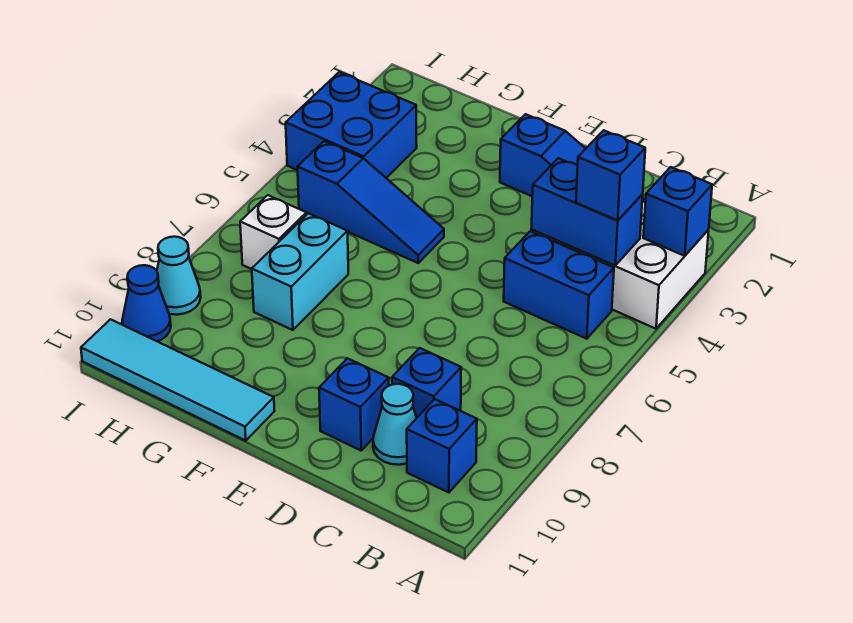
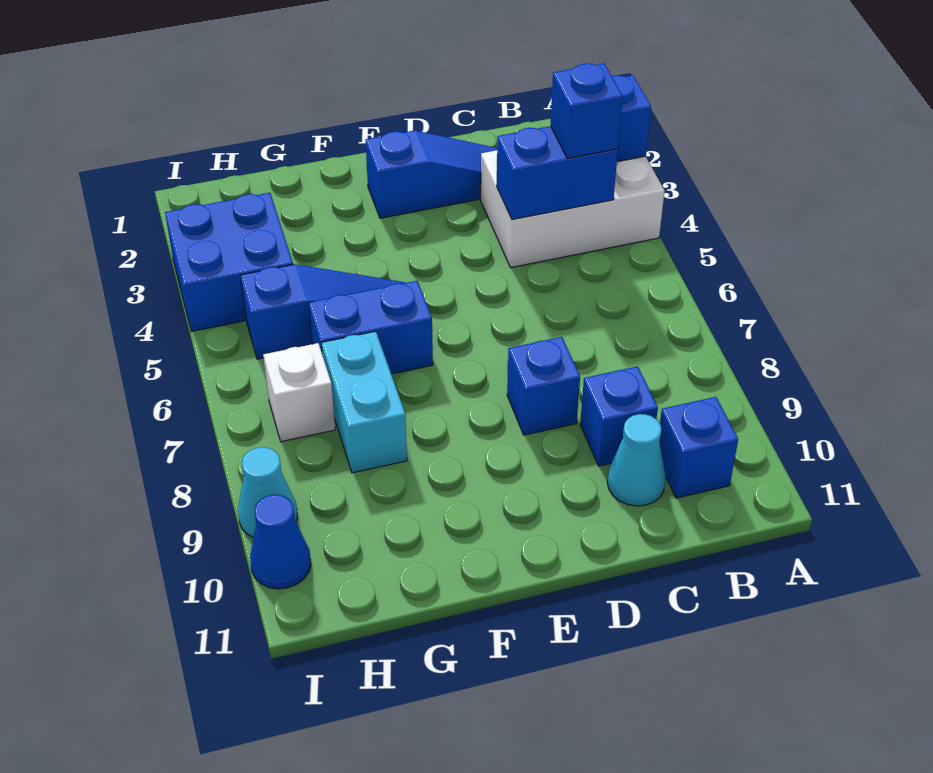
blue 1x2 brick [504,231,614,339] -> blue 1x2 brick moved to [309,281,433,374]
blue 1x1 brick [319,358,389,450] -> blue 1x1 brick moved to [507,337,580,435]
cyan 1x4 tile [81,319,274,441] -> none

